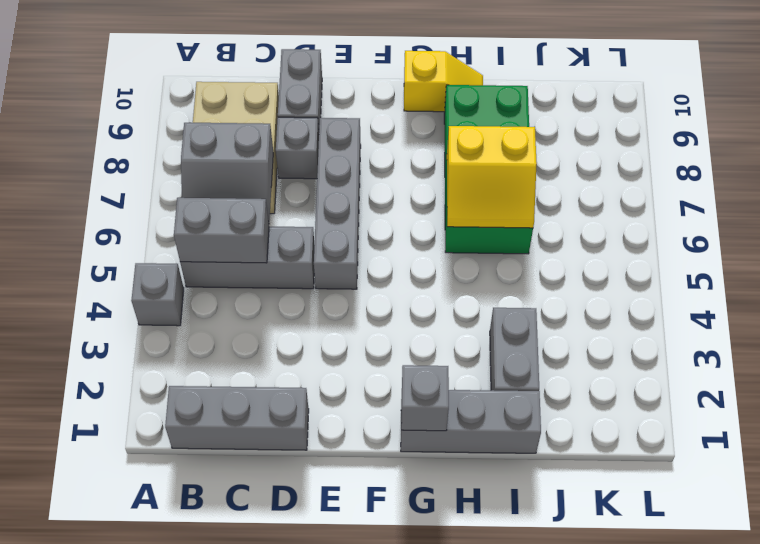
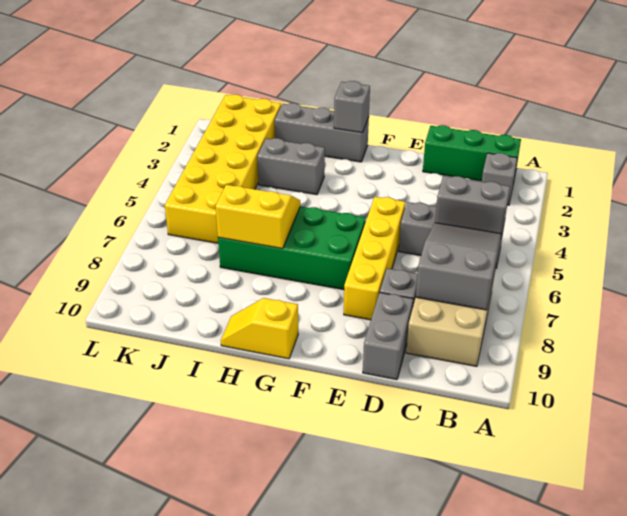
grey 1x1 brick [131,263,184,326] -> grey 1x1 brick moved to [482,153,517,205]
grey 1x3 brick [165,386,309,450] -> green 1x3 brick [423,125,521,181]
grey 2x2 slope [181,123,273,221] -> grey 2x3 slope [416,223,502,310]
grey 1x4 brick [314,118,361,289] -> yellow 1x4 brick [344,197,405,320]
green 2x4 brick [444,85,533,254] -> green 2x4 brick turned to [218,206,366,290]
grey 1x2 brick [490,308,539,391] -> grey 1x2 brick turned to [257,138,325,195]
none -> yellow 2x6 brick [165,95,281,243]

